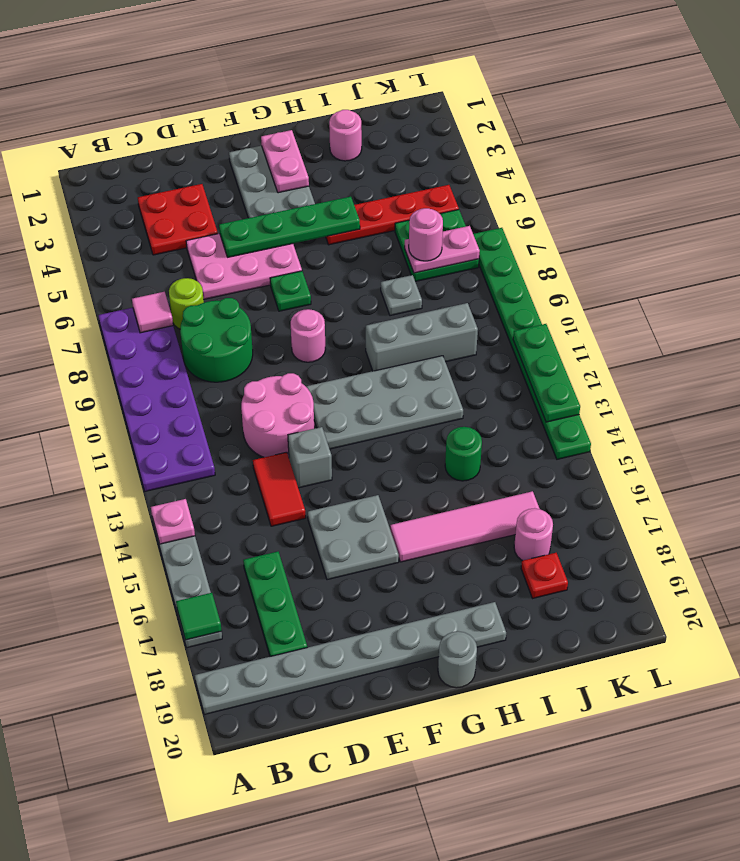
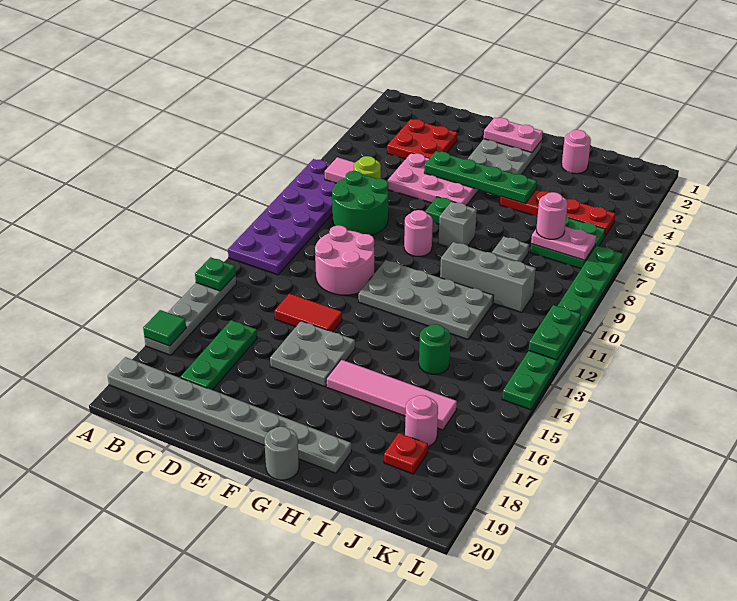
pink 1x1 plate [151,499,195,544] -> green 1x1 plate [195,257,236,291]
red 1x2 tile [253,452,306,526] -> red 1x2 tile turned to [275,294,342,332]
grey 1x1 brick [288,427,332,488] -> grey 1x1 brick moved to [438,201,477,247]
pink 1x2 plate [261,130,309,193] -> pink 1x2 plate turned to [484,117,543,152]
green 1x3 plate [513,324,580,422] -> green 1x2 plate [529,305,581,360]

